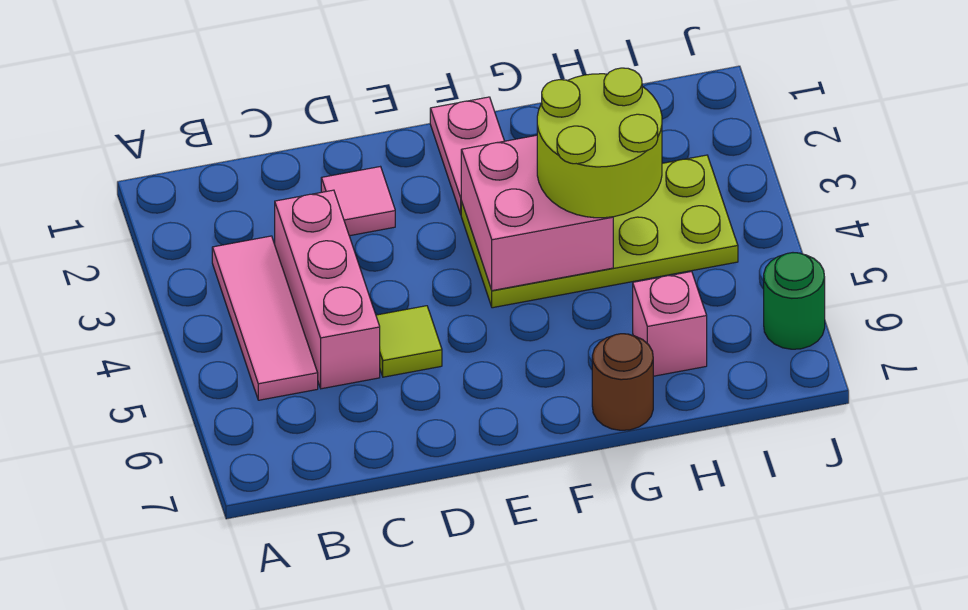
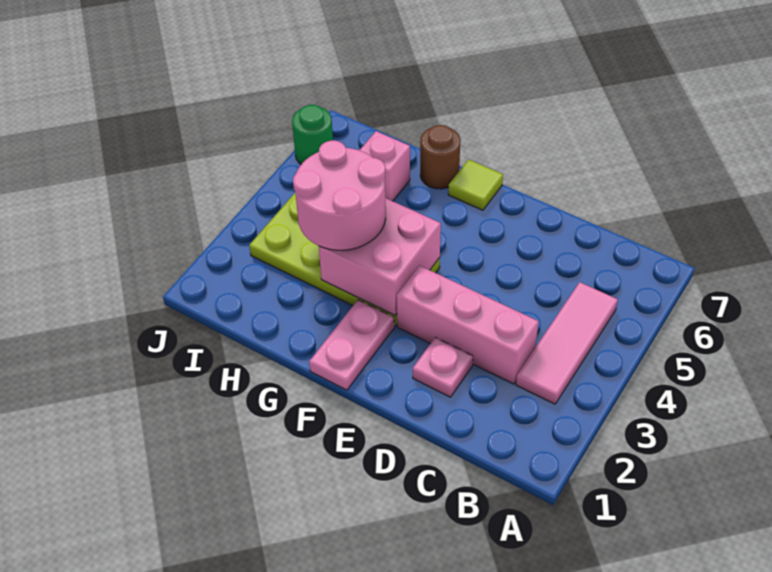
pink 1x3 brick [275,190,380,389] -> pink 1x3 brick turned to [397,266,539,384]
pink 1x1 tile [321,167,395,236] -> pink 1x1 plate [413,338,473,397]
lime 1x1 tile [376,306,442,377] -> lime 1x1 tile moved to [448,159,503,210]
lime 2x2 round brick [537,68,662,218] -> pink 2x2 round brick [293,140,386,250]

